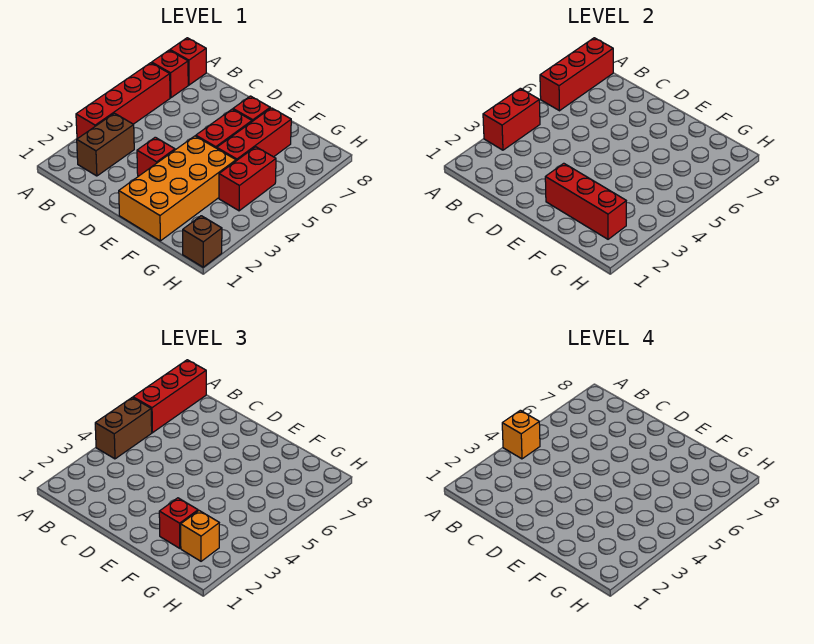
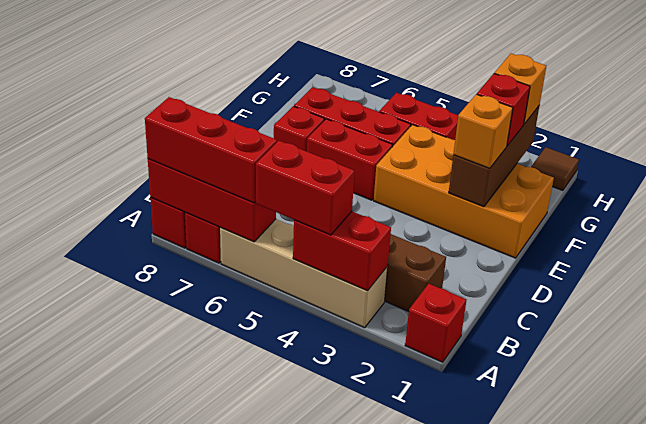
red 1x4 brick [76,63,170,139] -> tan 1x4 brick [220,219,388,328]
brown 1x2 brick [95,398,152,459] -> red 1x2 brick [256,141,355,235]
orange 1x1 brick [502,410,540,459] -> orange 1x1 brick moved to [453,94,513,168]
red 1x1 brick [137,137,175,176] -> red 1x1 brick moved to [405,284,466,362]
red 1x3 brick [545,163,626,239] -> brown 1x3 brick [449,106,539,207]
brown 1x1 brick [183,216,222,267] -> brown 1x1 tile [531,147,579,190]

